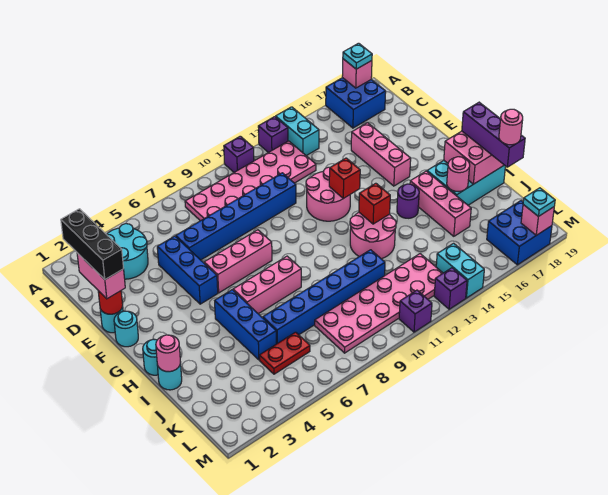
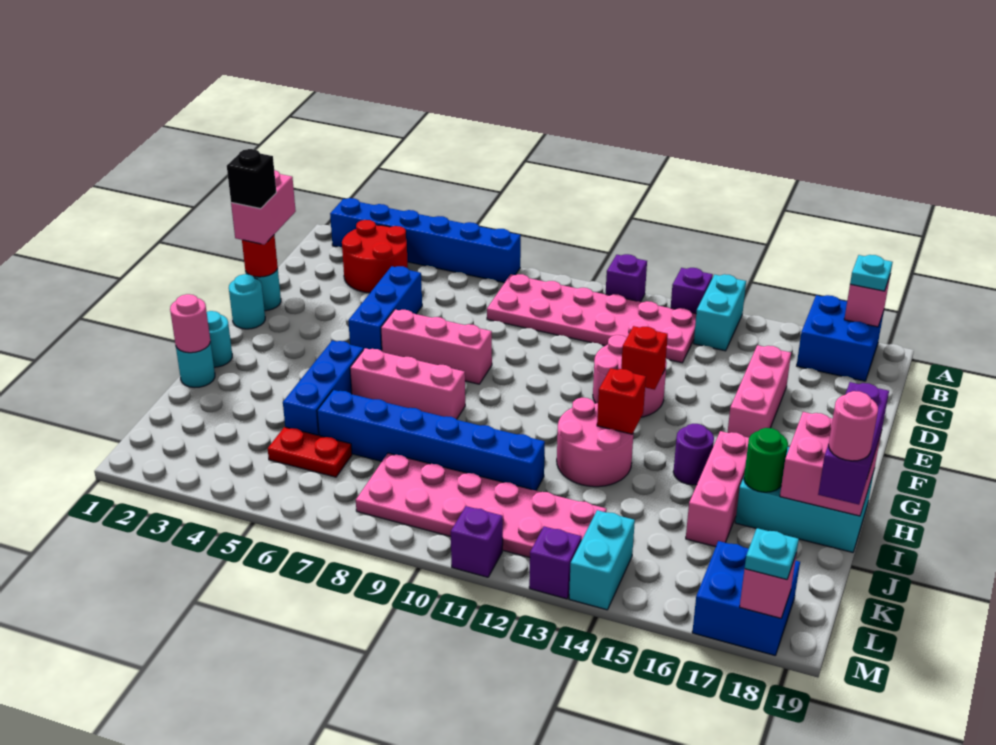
cyan 2x2 round brick [106,224,148,279] -> red 2x2 round brick [342,220,408,293]
black 1x3 brick [61,209,124,279] -> black 1x1 brick [227,149,276,209]
blue 1x6 brick [176,173,296,260] -> blue 1x6 brick moved to [330,198,521,283]
pink 1x1 round brick [447,157,470,192] -> green 1x1 round brick [744,428,788,492]

